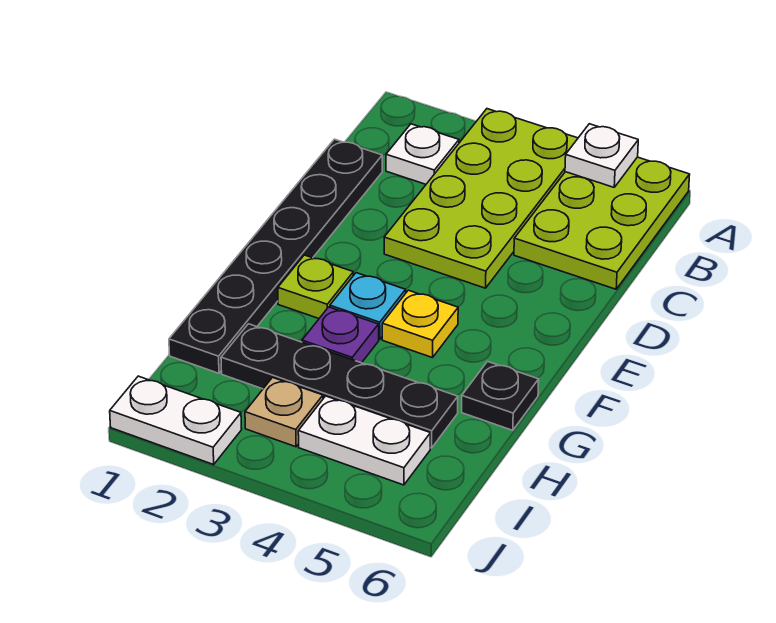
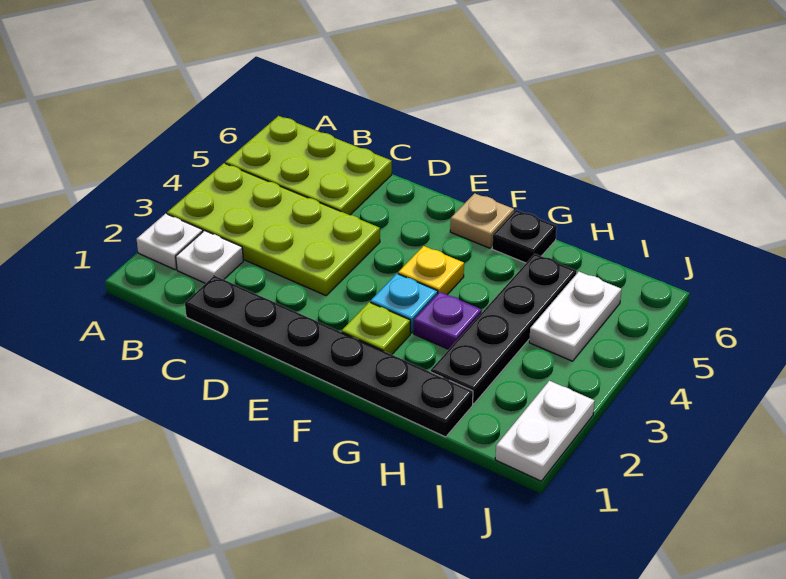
white 1x1 plate [565,124,638,187] -> white 1x1 plate moved to [137,214,203,270]
tan 1x1 plate [245,377,323,447] -> tan 1x1 plate moved to [450,193,514,248]

